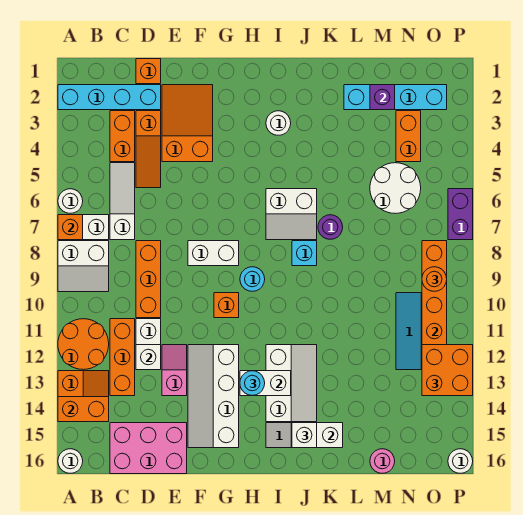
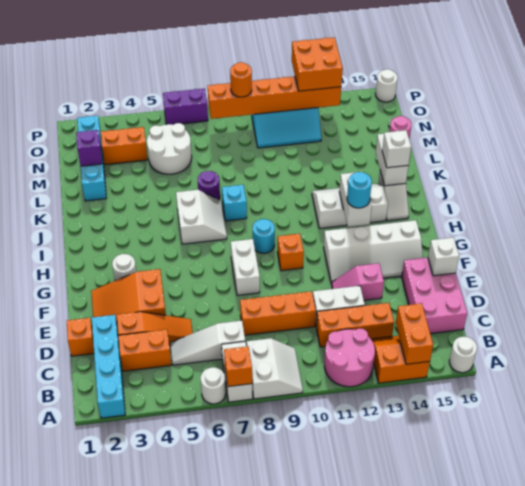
orange 2x2 round brick [58,319,109,370] -> pink 2x2 round brick [324,328,375,387]
white 1x1 brick [136,345,161,370] -> white 1x1 brick moved to [428,237,459,276]
white 1x1 round brick [266,111,291,135] -> white 1x1 round brick moved to [112,254,137,281]

